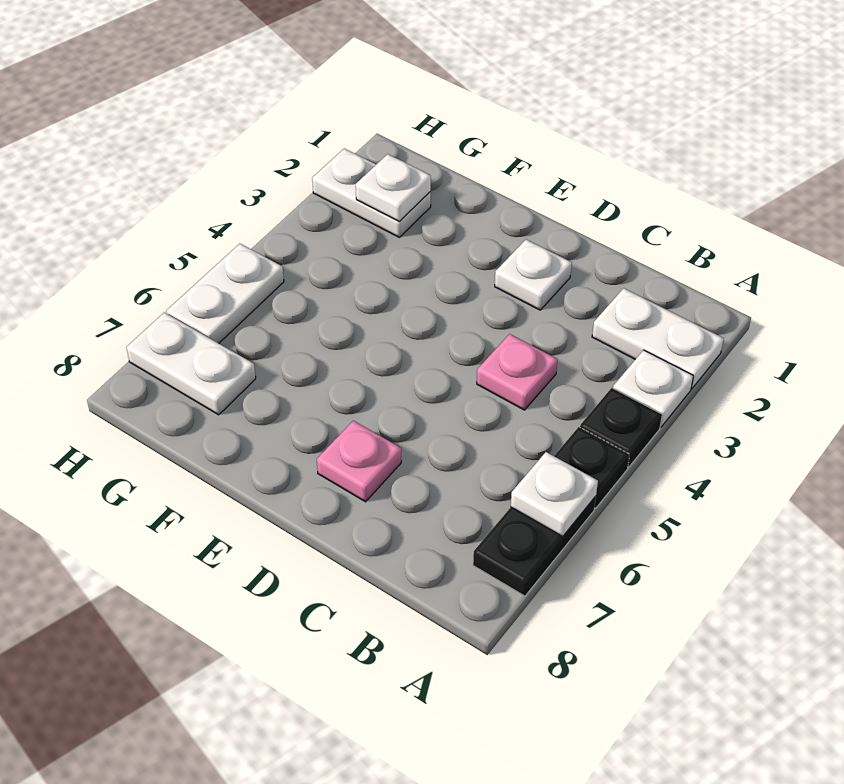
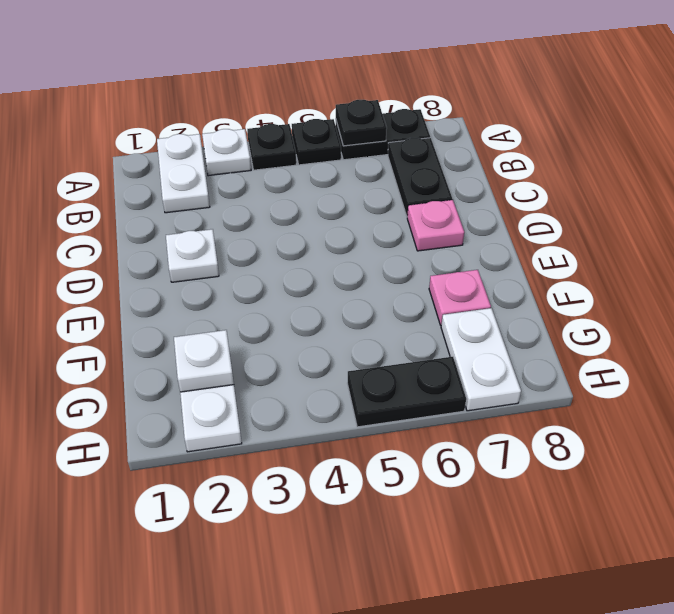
white 1x1 plate [511,452,598,536] -> black 1x1 plate [336,100,387,146]
none -> black 1x2 plate [388,138,452,216]
pink 1x1 plate [477,334,557,410] -> pink 1x1 plate moved to [429,270,491,325]
white 1x2 plate [166,244,284,343] -> black 1x2 plate [347,357,466,427]

